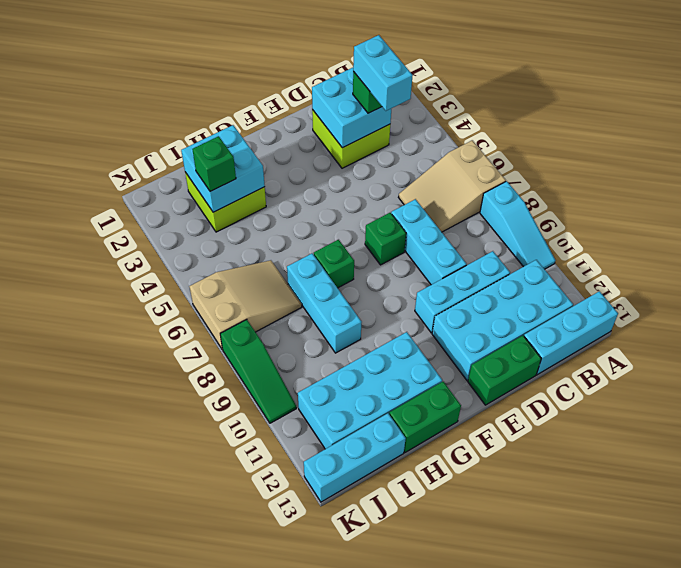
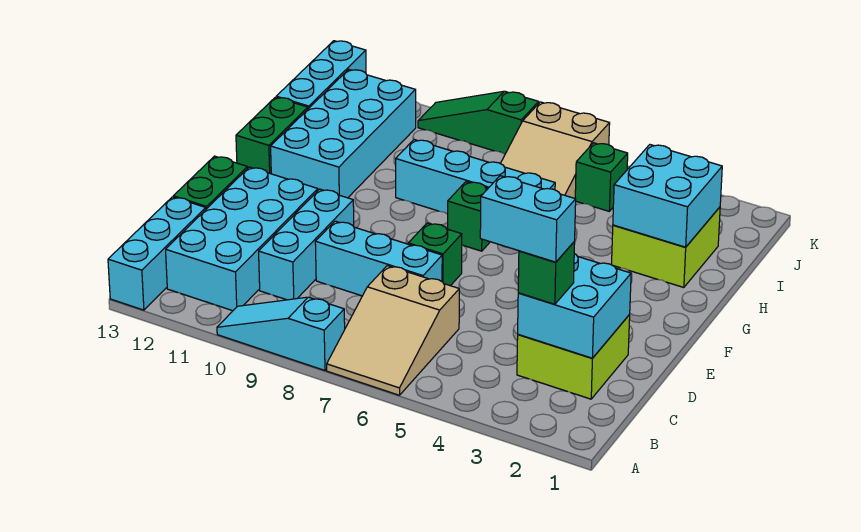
tan 2x3 slope [398,140,506,232] -> tan 2x3 slope turned to [327,266,459,395]
cyan 1x3 brick [287,254,362,353] -> cyan 1x4 brick [396,140,555,214]
green 1x1 brick [192,136,236,192] -> green 1x1 brick moved to [575,143,628,211]

